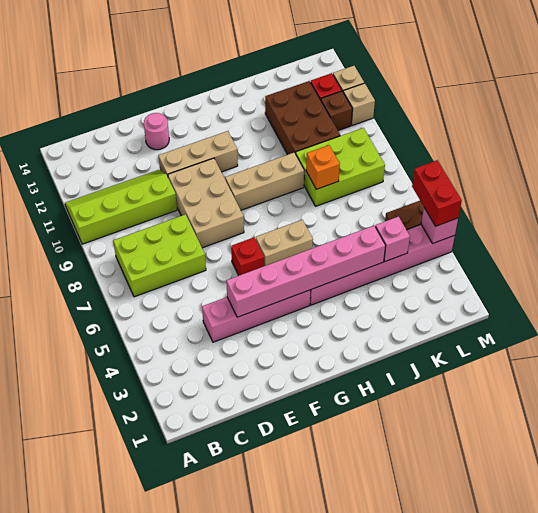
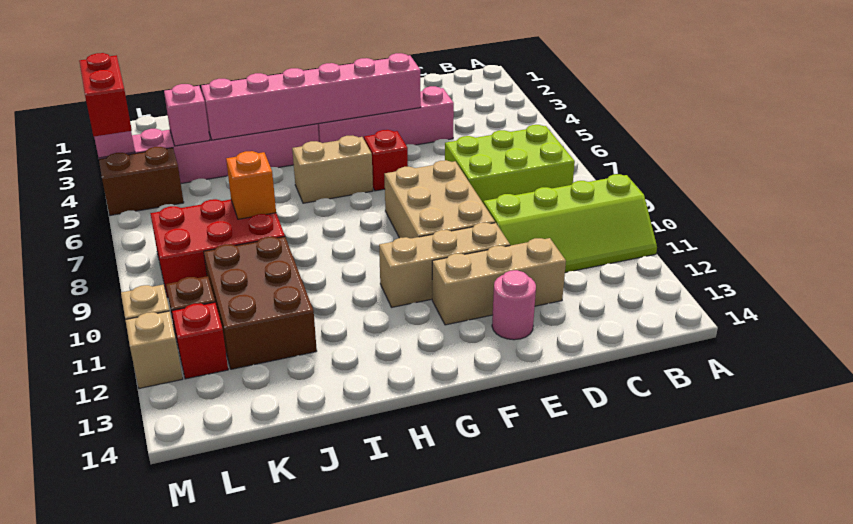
tan 1x3 brick [225,152,304,210] -> tan 1x3 brick moved to [432,238,566,325]
lime 2x3 brick [296,128,385,206] -> red 2x3 brick [150,199,285,298]

